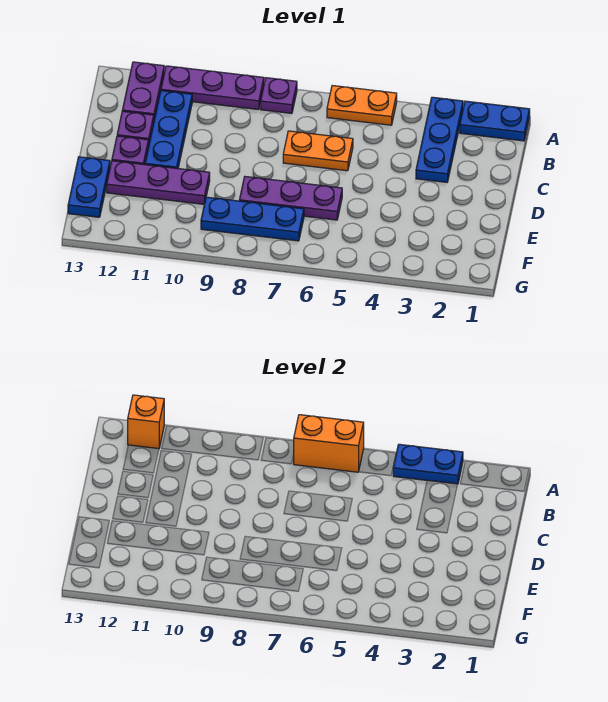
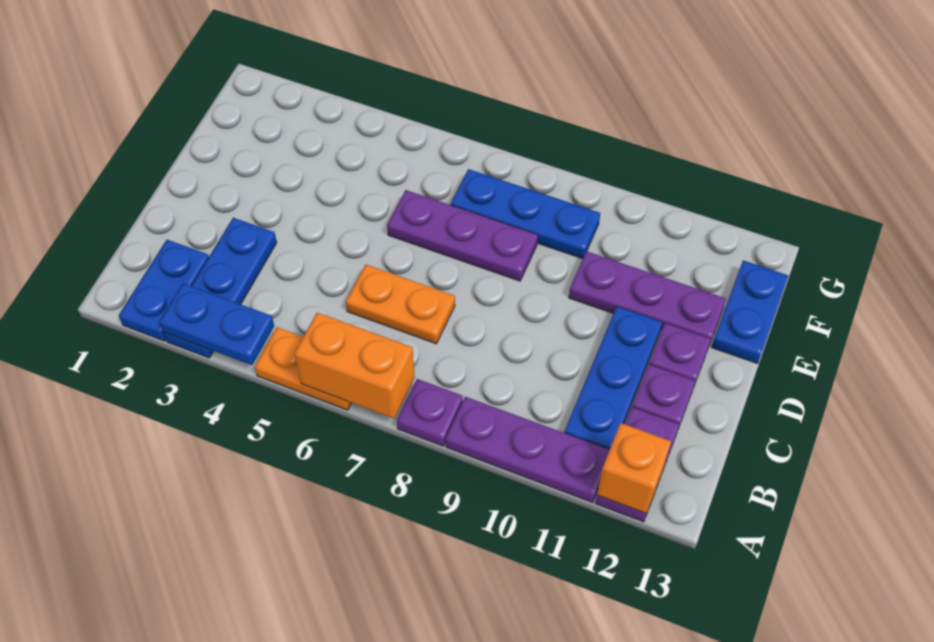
blue 1x2 plate [460,101,530,141] -> blue 1x2 plate turned to [119,240,209,341]

